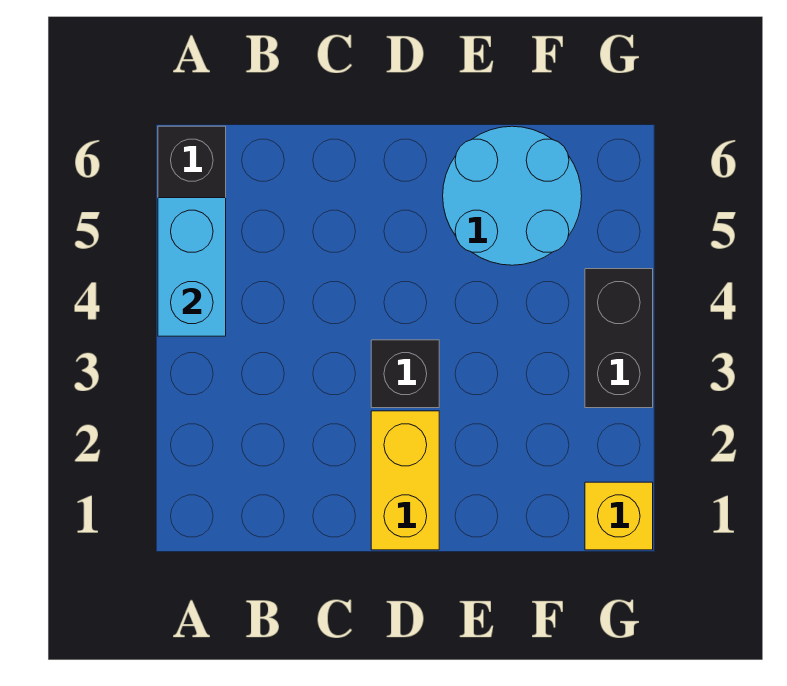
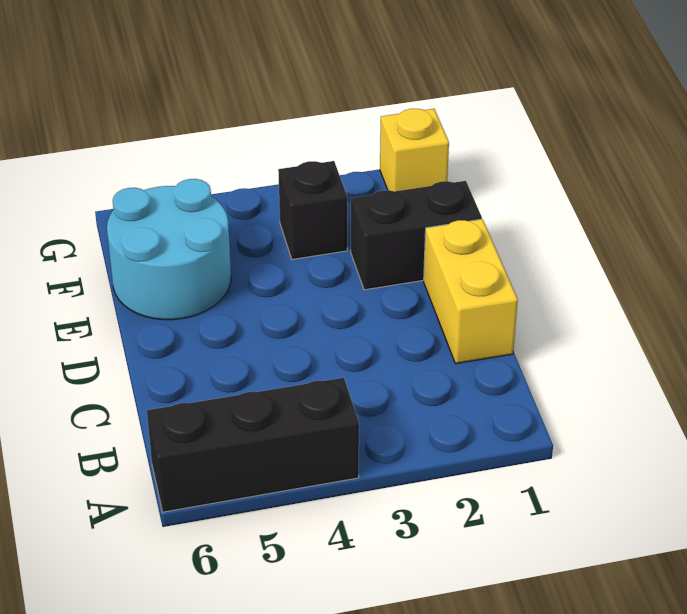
cyan 1x2 brick [158,198,226,336] -> none
yellow 1x2 brick [371,411,439,550] -> yellow 1x2 brick turned to [424,219,518,364]
black 1x1 brick [371,340,439,408] -> black 1x1 brick moved to [278,161,347,259]
black 1x2 brick [585,269,653,408] -> black 1x2 brick moved to [351,181,482,290]

